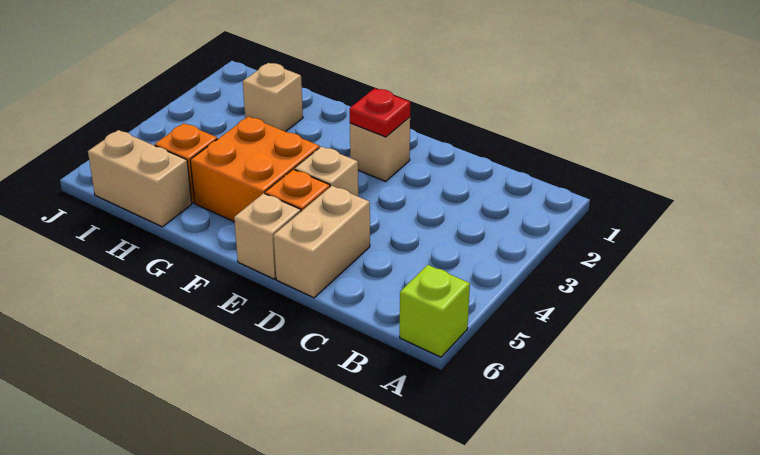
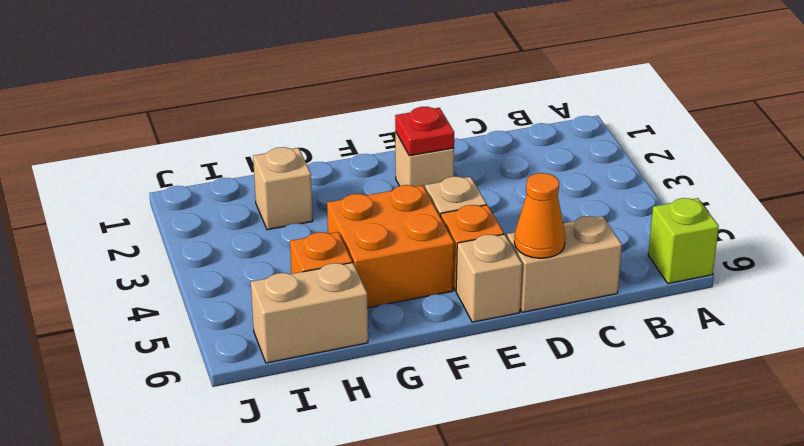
tan 1x2 brick [274,186,370,298] -> tan 1x2 brick turned to [507,216,622,312]
none -> orange 1x1 cone [514,173,565,258]

